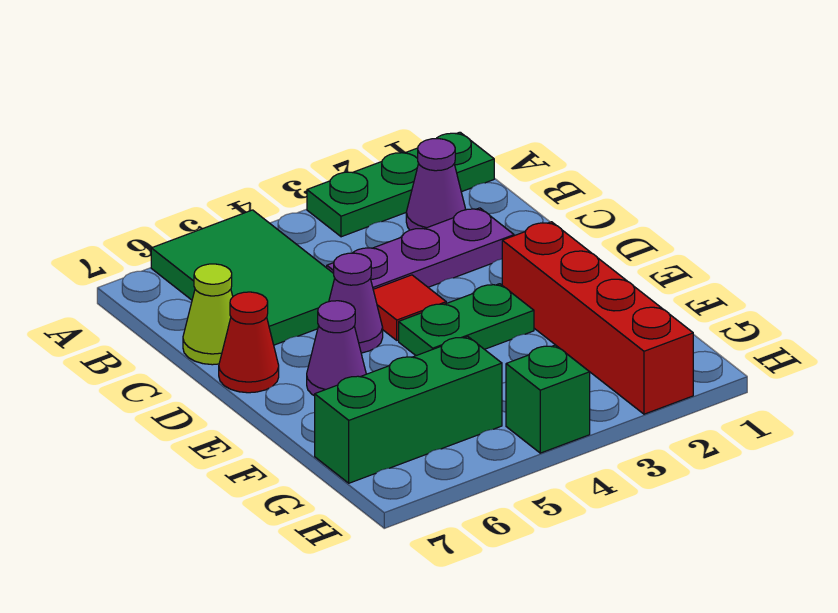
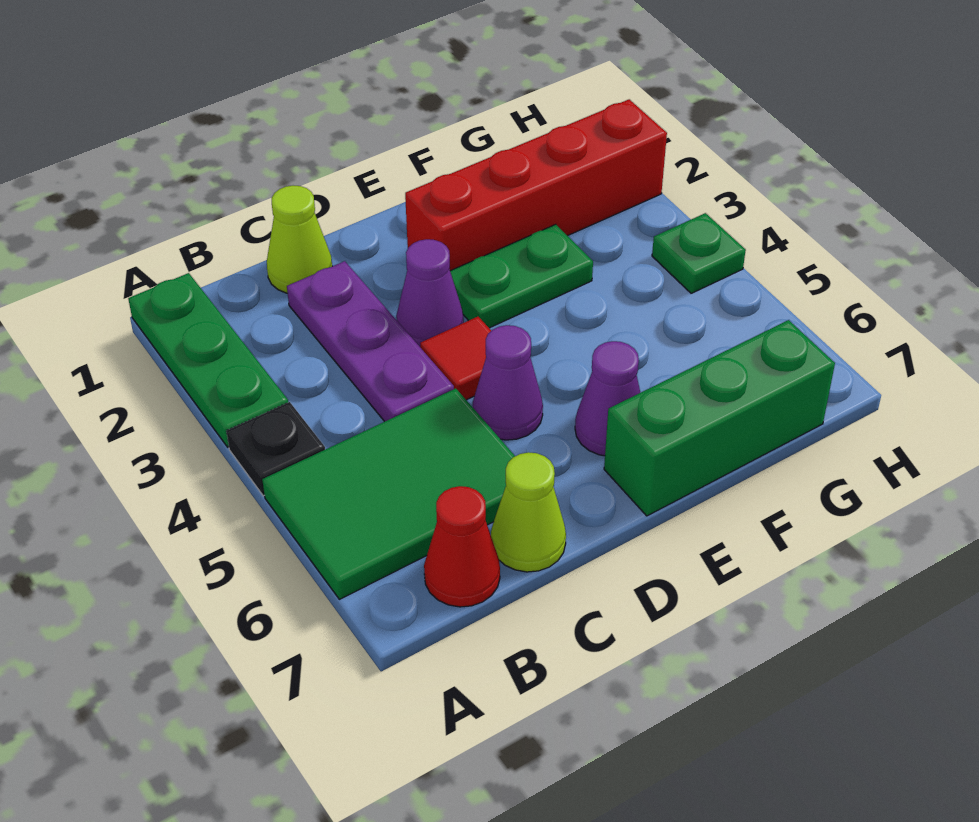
none -> black 1x1 plate [226,402,325,496]
purple 1x1 cone [406,139,466,230] -> purple 1x1 cone moved to [396,239,464,347]
none -> lime 1x1 cone [267,185,332,293]
red 1x1 cone [219,292,279,393] -> red 1x1 cone moved to [424,486,500,607]
green 1x2 plate [399,284,534,356] -> green 1x2 plate turned to [450,224,593,328]
green 1x3 brick [315,336,502,483] -> green 1x3 brick turned to [604,320,835,516]
green 1x1 brick [506,345,590,453] -> green 1x1 plate [652,213,746,293]

